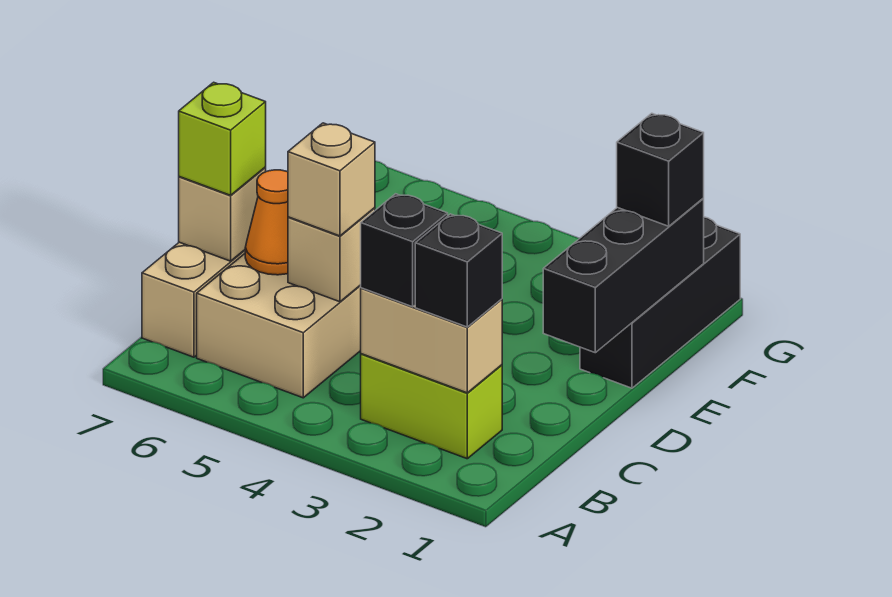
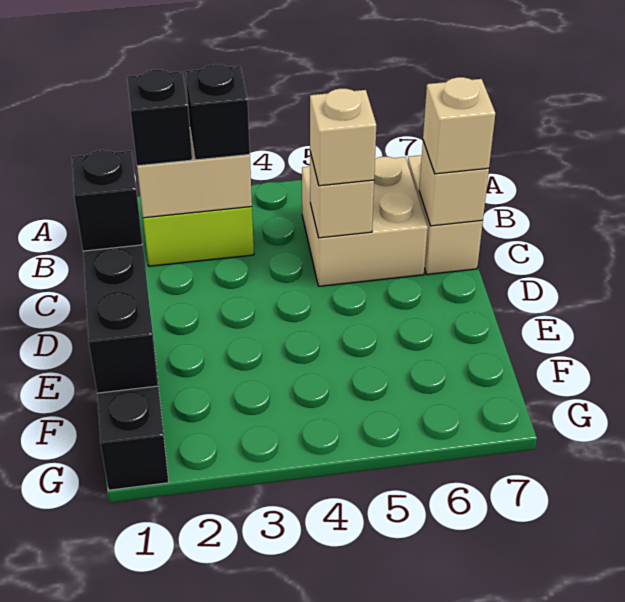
orange 1x1 cone [245,170,288,275] -> none
lime 1x1 brick [179,82,266,195] -> tan 1x1 brick [423,77,495,174]
black 1x1 brick [617,113,704,226] -> black 1x1 brick moved to [72,150,142,251]

